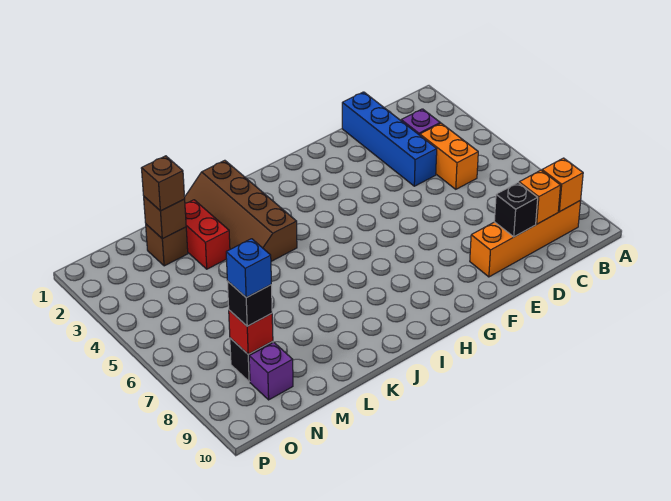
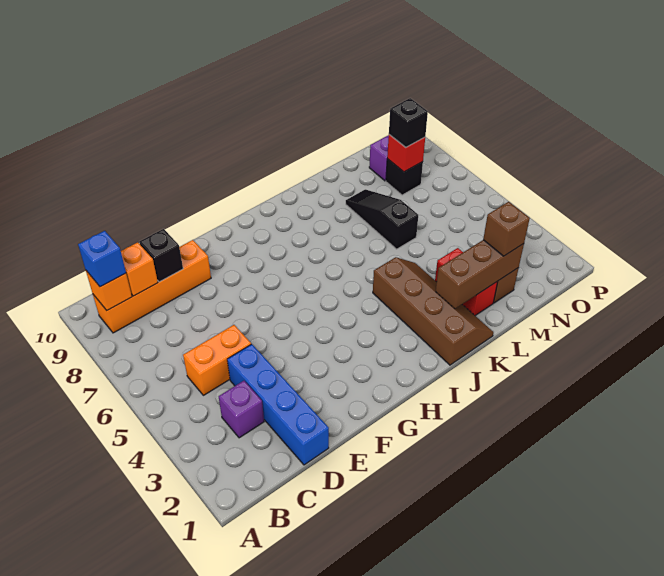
orange 1x2 brick [420,123,478,189] -> orange 1x2 brick turned to [183,325,251,395]
none -> black 1x3 slope [346,189,418,249]
brown 1x1 brick [144,197,186,239] -> brown 1x3 brick [436,240,524,309]
blue 1x1 brick [226,239,271,297] -> blue 1x1 brick moved to [78,231,126,287]

